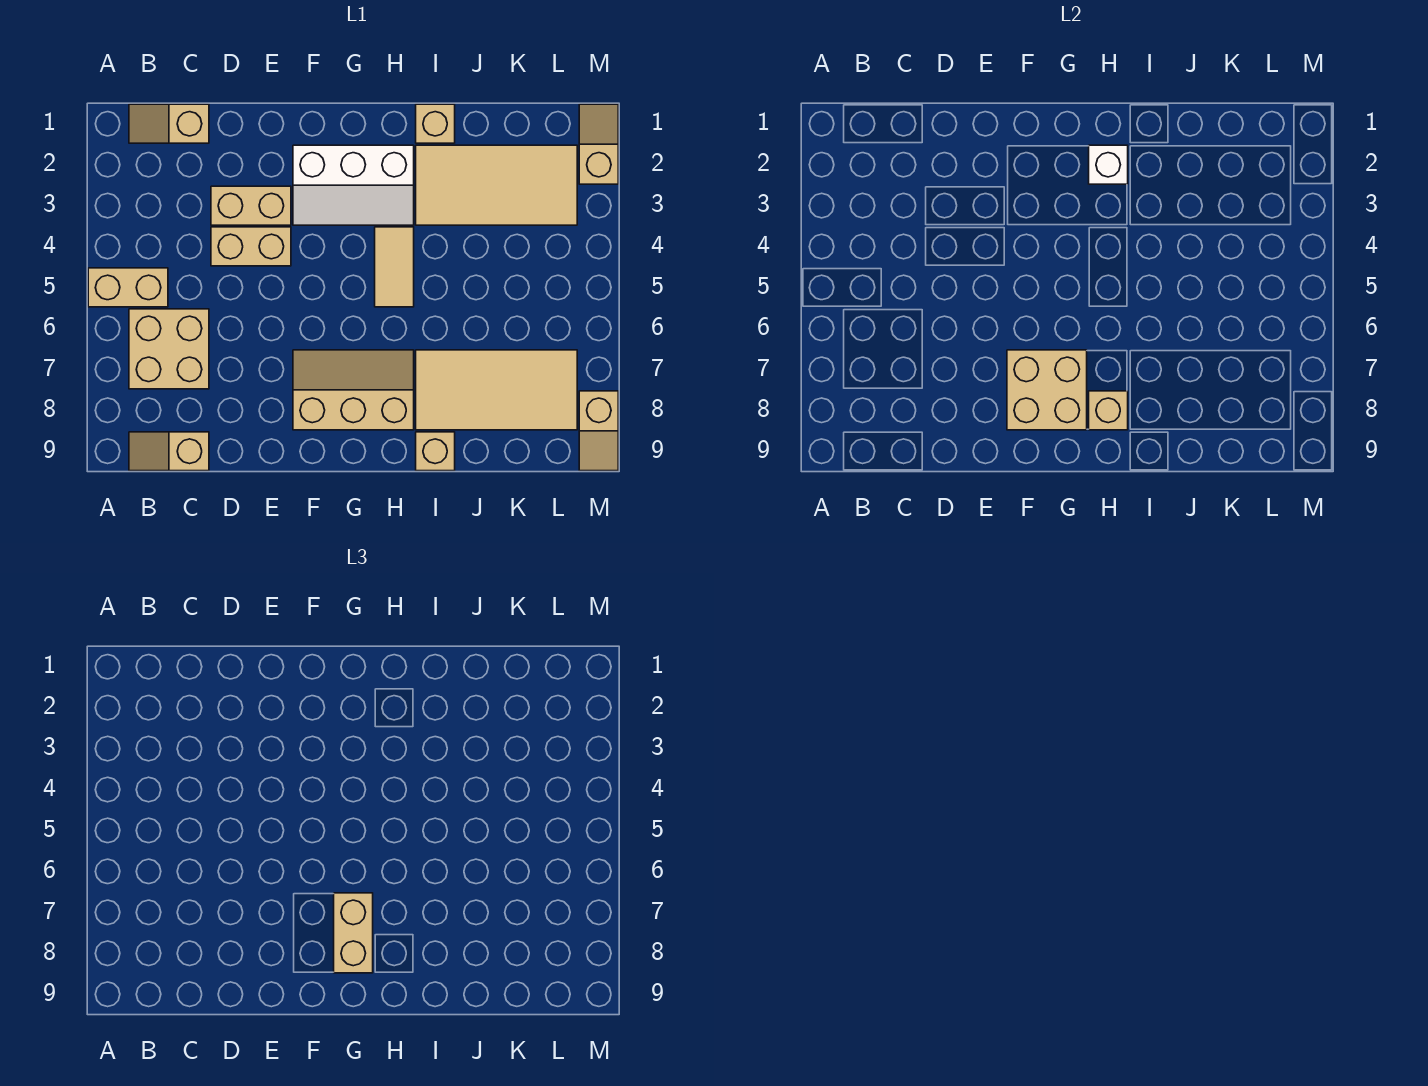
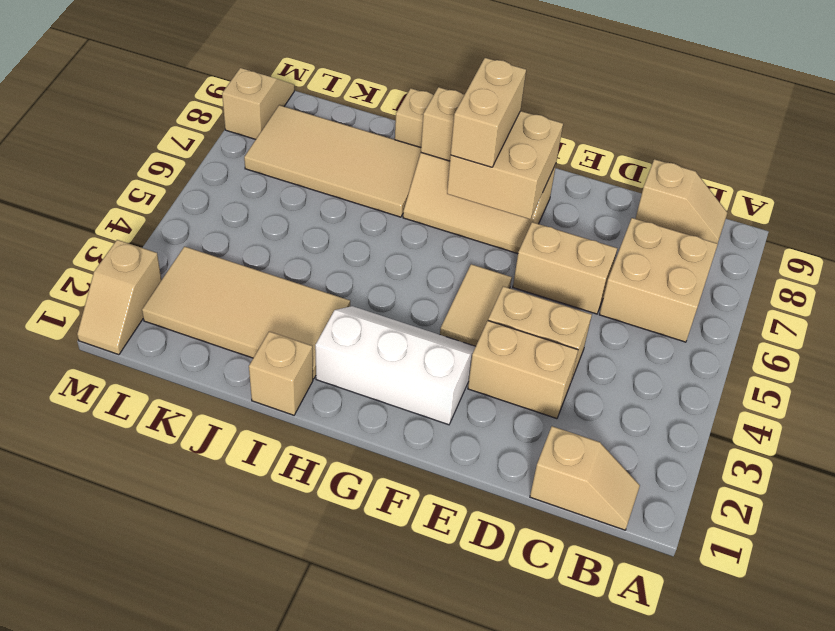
tan 1x2 brick [88,268,168,307] -> tan 1x2 brick moved to [513,222,617,314]
white 1x1 brick [1089,145,1128,184] -> none
tan 1x2 tile [375,227,414,307] -> tan 1x2 tile moved to [440,264,512,346]

